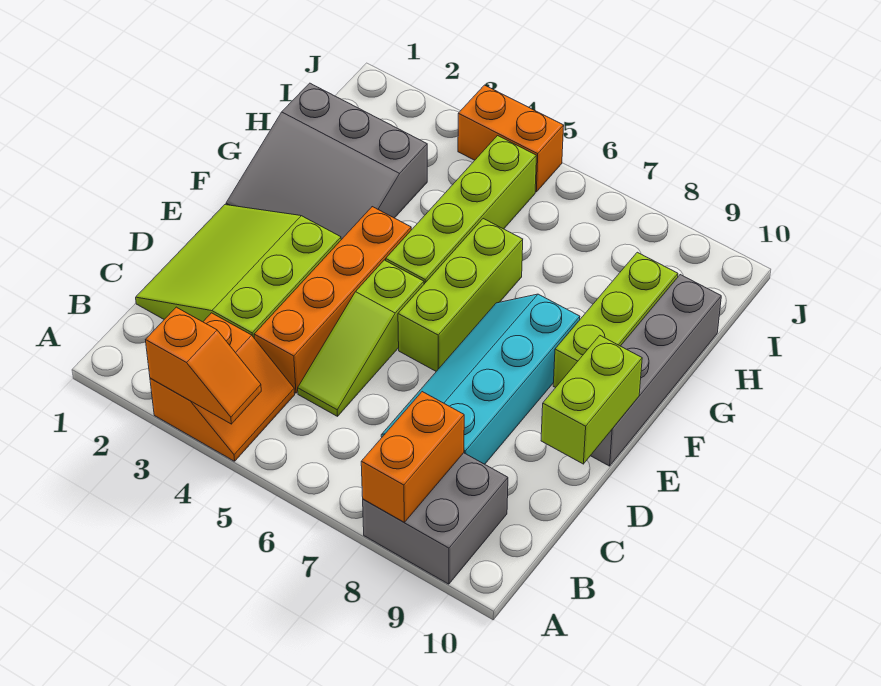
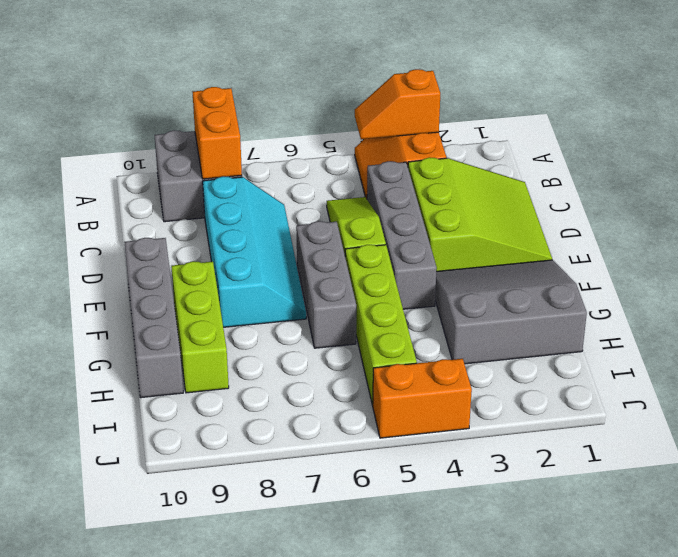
orange 1x4 brick [254,207,411,393] -> grey 1x4 brick [367,161,437,309]
lime 1x2 brick [541,335,642,464] -> none
lime 1x3 brick [398,219,523,371] -> grey 1x3 brick [296,221,356,348]

